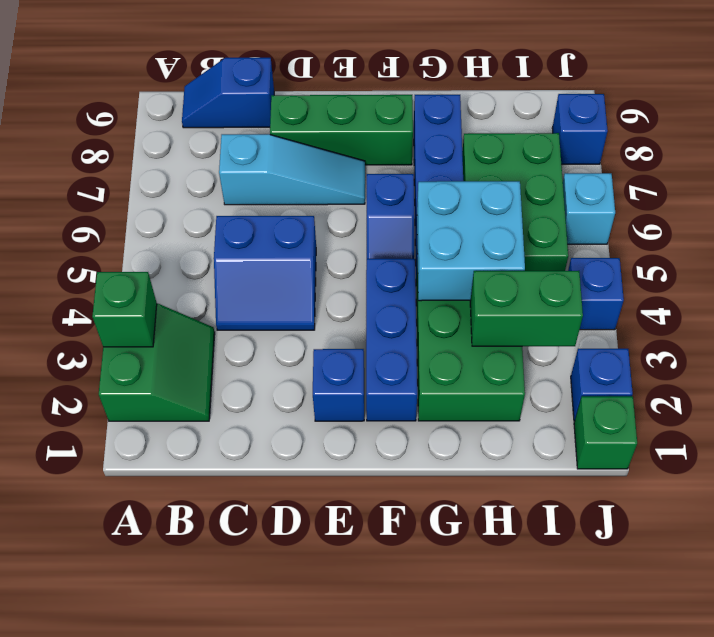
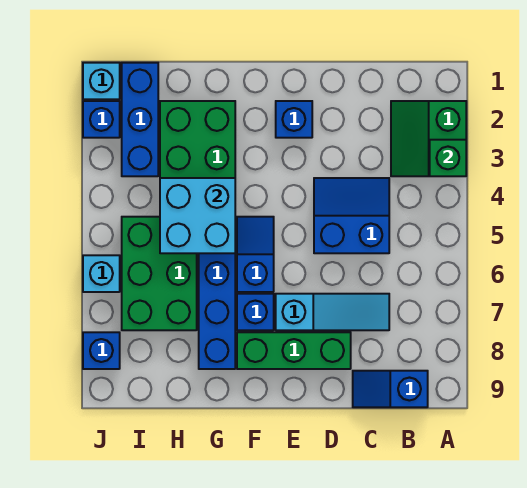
blue 1x2 slope [182,58,274,128] -> blue 1x2 slope turned to [353,371,428,407]
cyan 1x3 slope [219,134,365,205] -> cyan 1x3 slope turned to [276,294,389,330]
blue 1x3 brick [366,259,417,421] -> blue 1x3 brick moved to [122,63,158,176]
green 1x2 brick [470,271,583,346] -> none
green 1x1 brick [574,396,637,469] -> cyan 1x1 brick [83,63,120,99]
blue 1x1 brick [568,258,624,330] -> blue 1x1 brick moved to [237,294,274,330]

